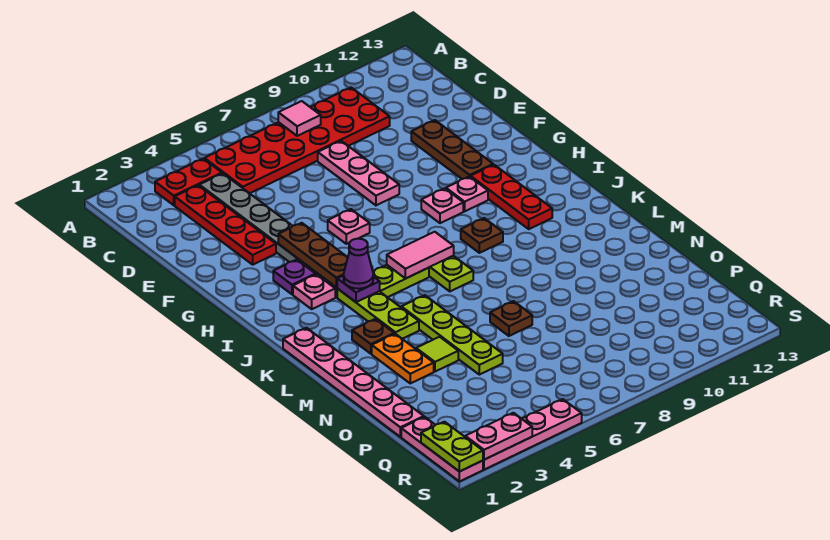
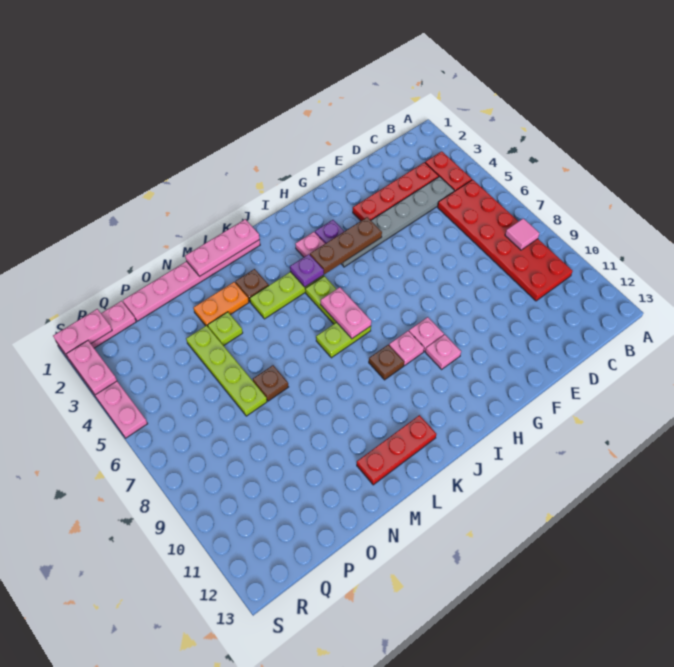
pink 1x3 plate [318,141,399,205] -> pink 1x3 plate moved to [185,219,260,276]
brown 1x3 plate [411,120,493,179] -> none
pink 1x1 plate [328,209,370,244] -> pink 1x1 plate moved to [389,331,424,365]
red 1x3 plate [471,165,552,229] -> red 1x3 plate moved to [357,415,436,485]
purple 1x1 cone [343,239,373,289] -> none
pink 1x2 tile [387,232,454,278] -> pink 1x2 plate [321,287,371,339]
lime 1x4 plate [401,295,503,375] -> lime 1x4 plate turned to [186,326,267,416]
lime 1x1 tile [416,337,458,372] -> lime 1x1 plate [208,312,243,346]
lime 1x2 plate [421,422,483,472] -> pink 1x2 plate [53,309,112,356]

